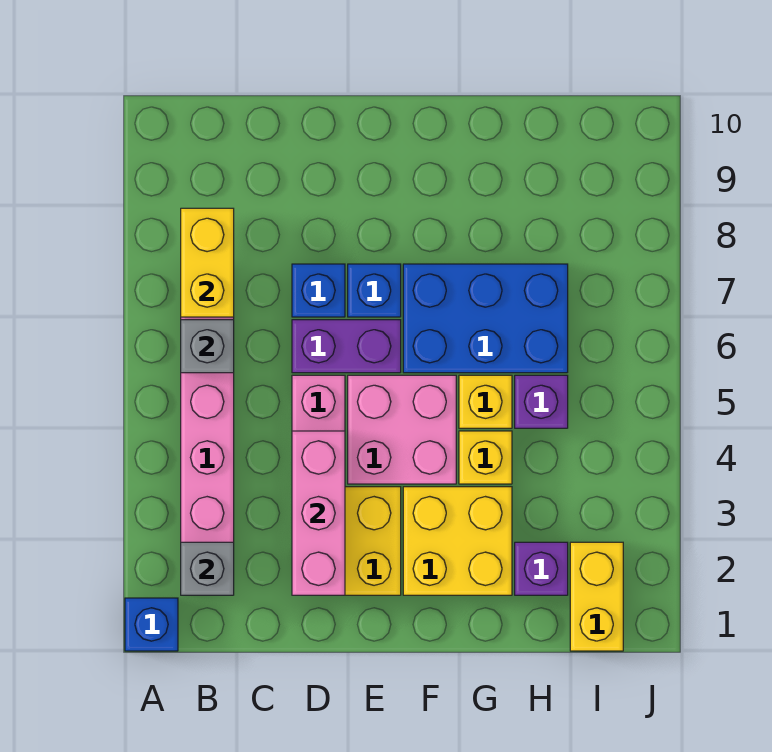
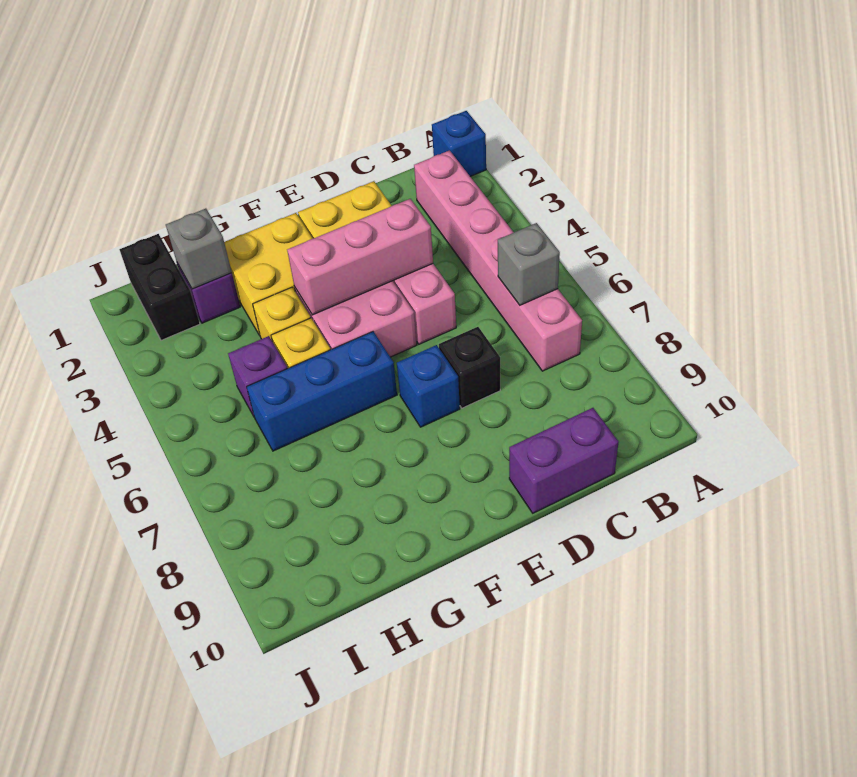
grey 1x1 brick [181,542,234,595] -> grey 1x1 brick moved to [166,209,232,289]
yellow 1x2 brick [181,208,234,317] -> none
pink 1x3 brick [292,431,345,595] -> pink 1x3 brick turned to [287,199,433,315]
purple 1x2 brick [292,320,401,373] -> purple 1x2 brick moved to [509,408,618,513]
blue 1x1 brick [292,264,345,317] -> black 1x1 brick [439,327,500,408]
blue 2x3 brick [403,264,568,373] -> blue 1x3 brick [247,332,397,451]
yellow 1x2 brick [570,542,623,651] -> black 1x2 brick [119,234,200,340]

